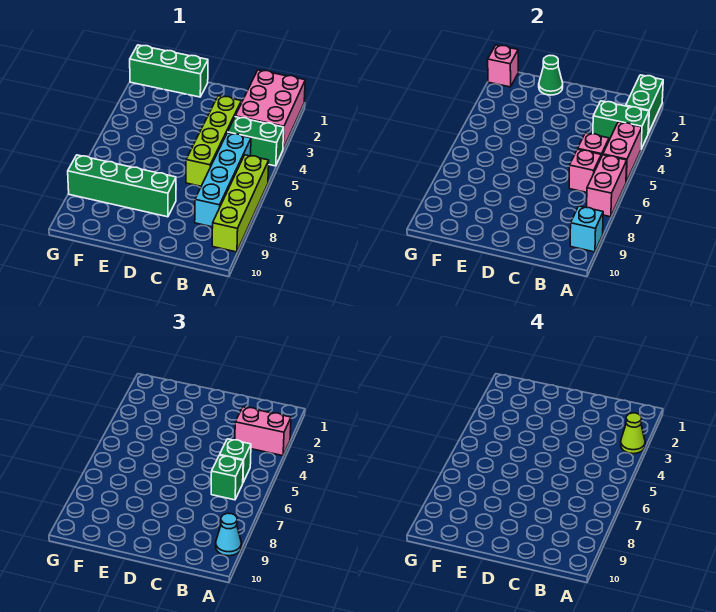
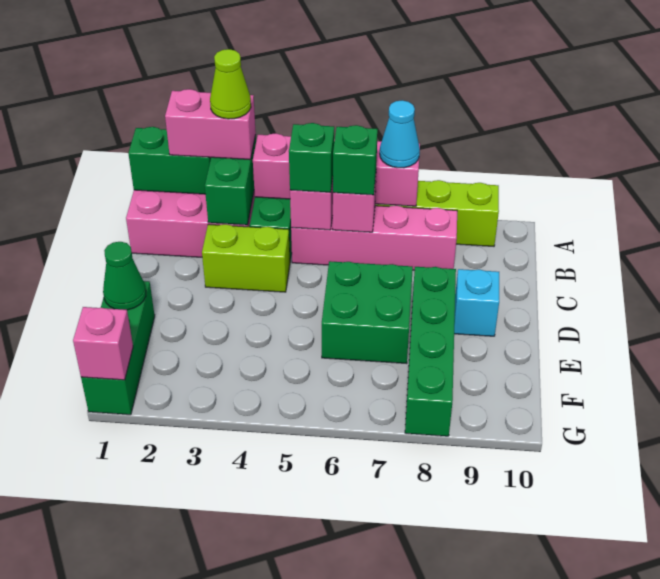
pink 1x2 brick [235,407,291,456] -> pink 1x2 brick turned to [165,89,256,160]
cyan 1x1 brick [570,206,603,252] -> cyan 1x1 brick moved to [454,269,499,336]
cyan 1x1 cone [216,513,241,556] -> cyan 1x1 cone moved to [380,100,420,168]
cyan 1x4 brick [195,133,251,227] -> pink 1x4 brick [291,205,457,270]
lime 1x4 brick [186,96,242,186] -> lime 1x2 brick [202,224,290,292]
none -> green 2x2 brick [322,261,413,364]

